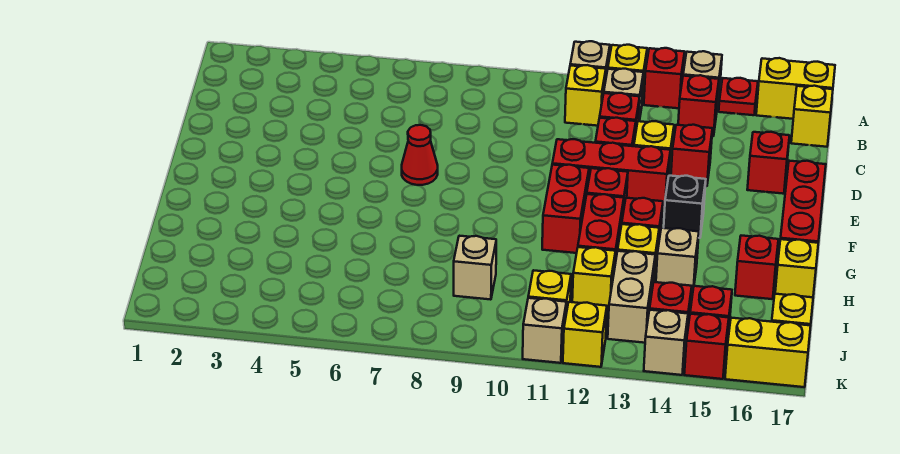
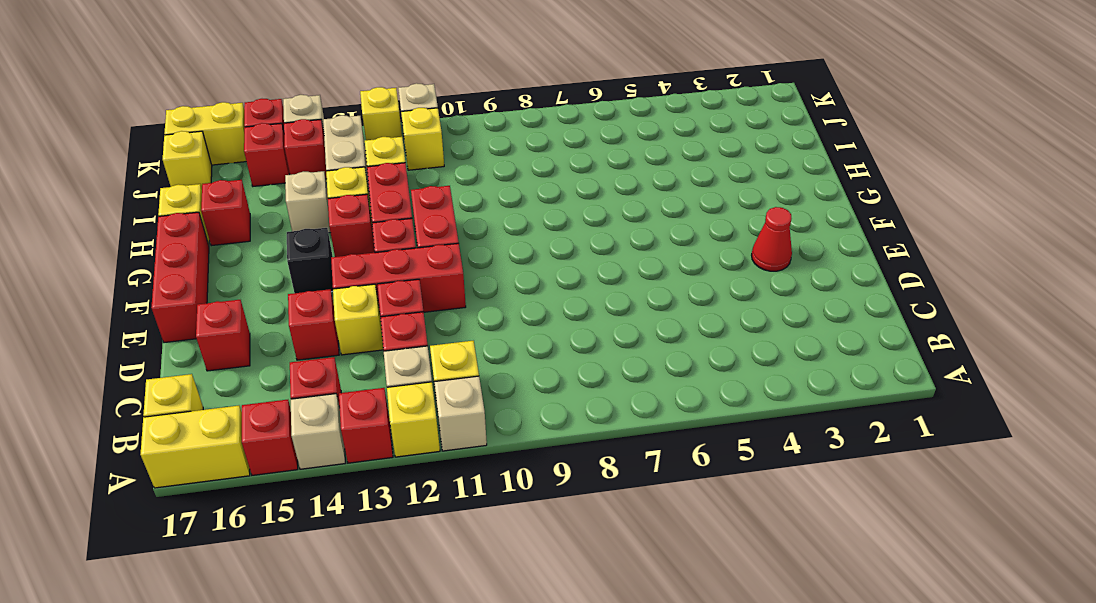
red 1x1 plate [719,78,758,115] -> red 1x1 brick [242,400,298,475]
red 1x1 cone [402,125,438,185] -> red 1x1 cone moved to [752,207,792,271]
tan 1x1 brick [454,236,496,300] -> none

